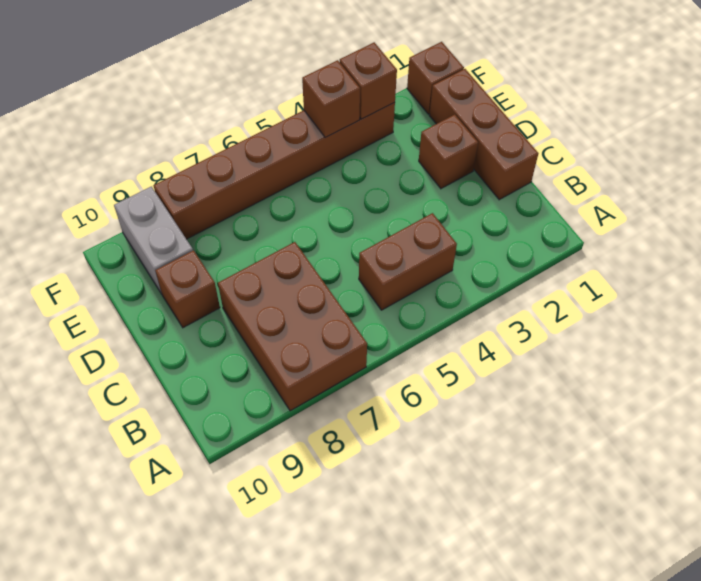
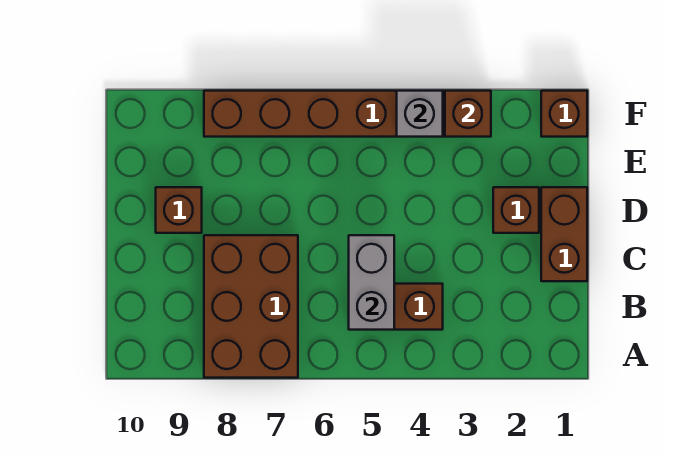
brown 1x3 brick [429,69,538,200] -> brown 1x2 brick [541,187,587,281]
grey 1x2 brick [114,186,193,294] -> grey 1x2 brick moved to [349,235,394,330]
brown 1x1 brick [302,60,360,138] -> grey 1x1 brick [397,91,443,137]

